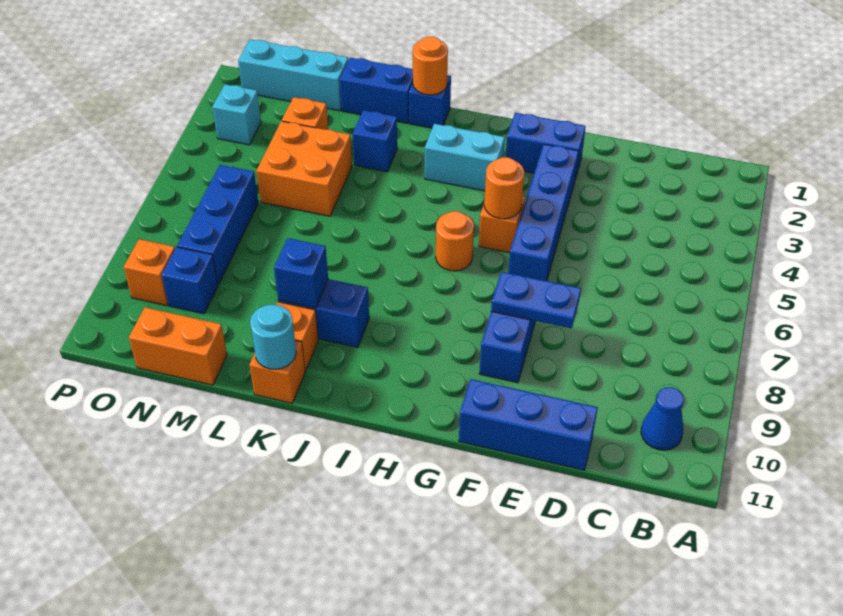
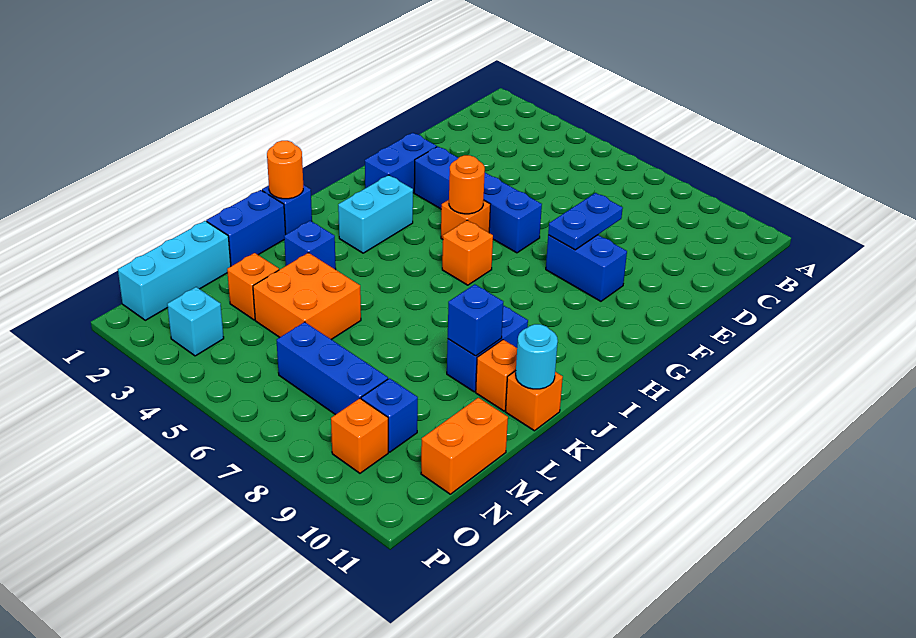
blue 1x1 cone [641,387,684,450] -> none
blue 1x3 brick [459,379,598,470] -> none
orange 1x1 round brick [436,211,474,271] -> orange 1x1 brick [442,220,493,285]

